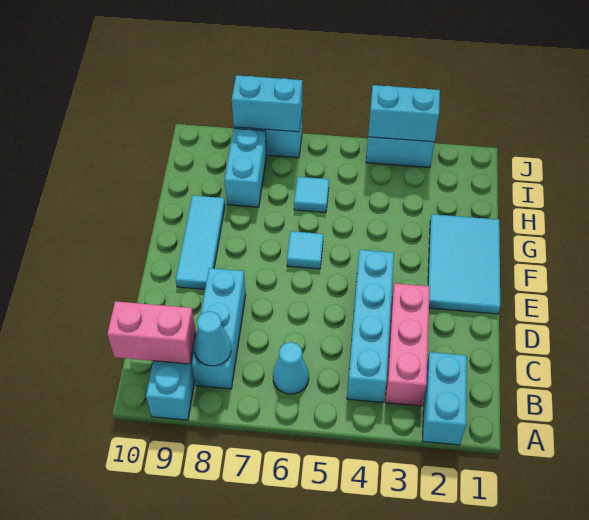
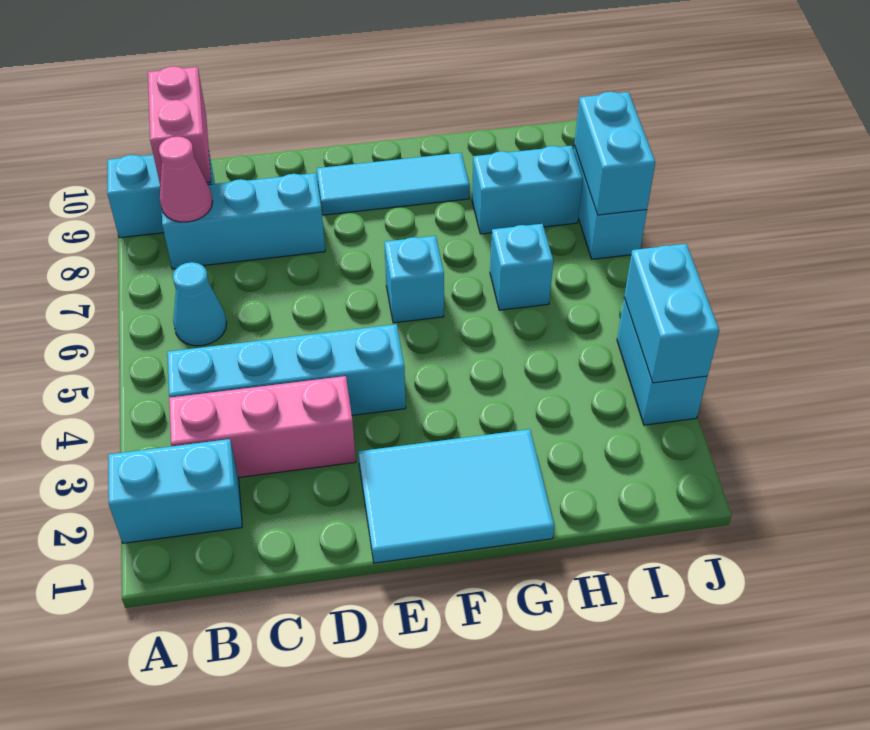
cyan 1x1 cone [194,311,231,366] -> pink 1x1 cone [159,137,213,222]
cyan 1x1 tile [287,231,323,269] -> cyan 1x1 brick [384,236,444,323]
cyan 1x1 tile [294,177,329,213] -> cyan 1x1 brick [490,224,553,310]

